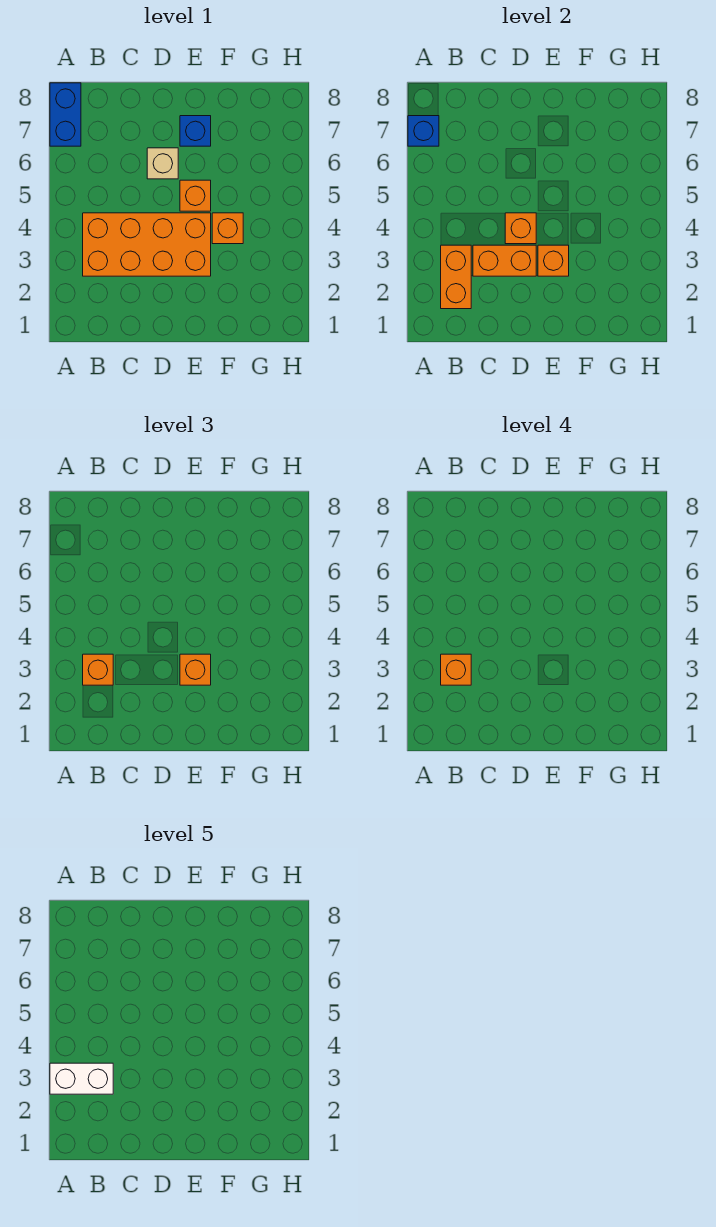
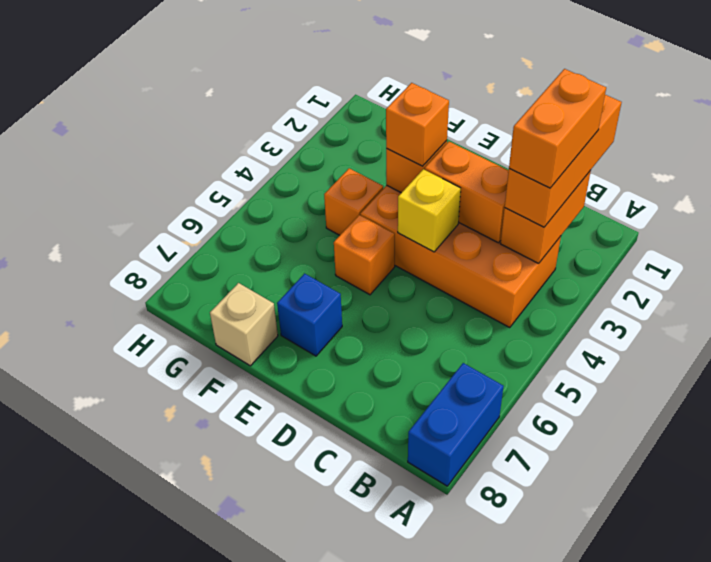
white 1x2 brick [50,1063,113,1094] -> none
blue 1x1 brick [408,116,439,146] -> none
orange 1x1 brick [83,654,113,685] -> orange 1x3 brick [505,95,622,227]
orange 1x1 brick [441,654,471,685] -> orange 1x2 brick [509,69,606,188]
orange 1x1 brick [505,213,536,244] -> yellow 1x1 brick [398,169,461,252]
tan 1x1 brick [147,148,178,179] -> tan 1x1 brick moved to [210,283,278,366]

